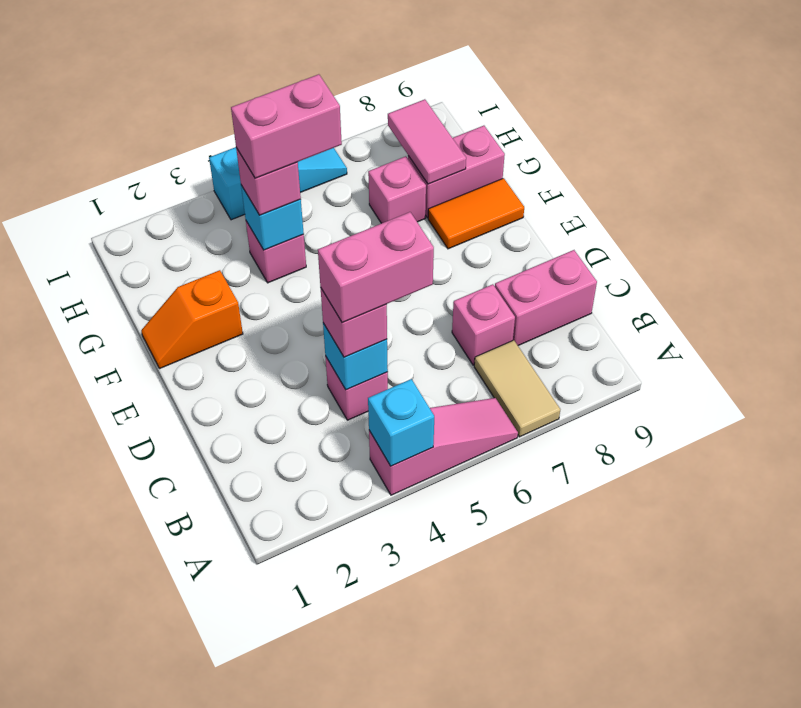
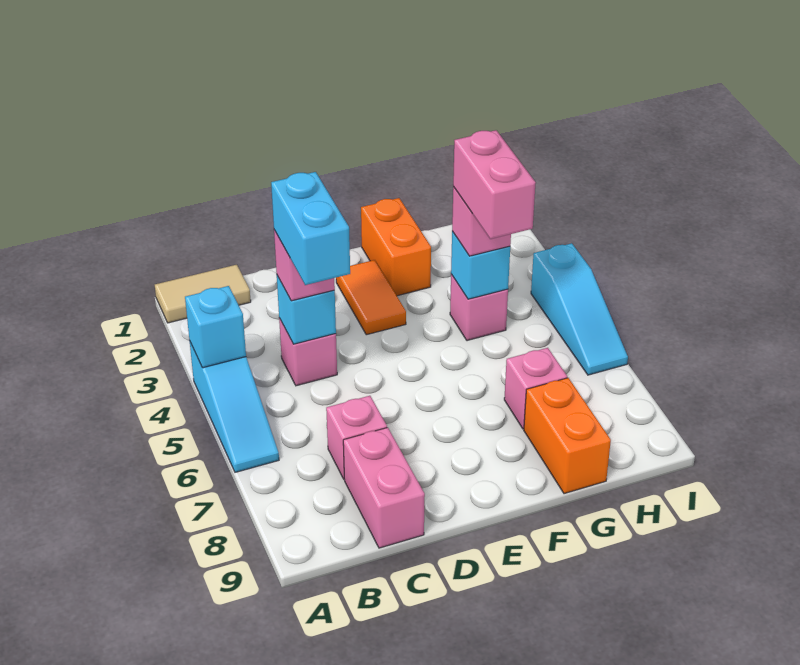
pink 1x3 slope [369,398,518,495] -> cyan 1x3 slope [189,340,279,472]
tan 1x2 tile [474,340,560,437] -> tan 1x2 tile moved to [155,265,251,323]
pink 1x2 brick [318,212,434,323] -> cyan 1x2 brick [271,172,350,285]
orange 1x2 slope [141,270,243,369] -> orange 1x2 brick [361,198,431,296]
orange 1x2 tile [428,178,524,249] -> orange 1x2 tile moved to [336,260,406,335]
pink 1x2 brick [408,126,505,218] -> orange 1x2 brick [524,378,611,494]
pink 1x2 tile [388,99,466,184] -> none

